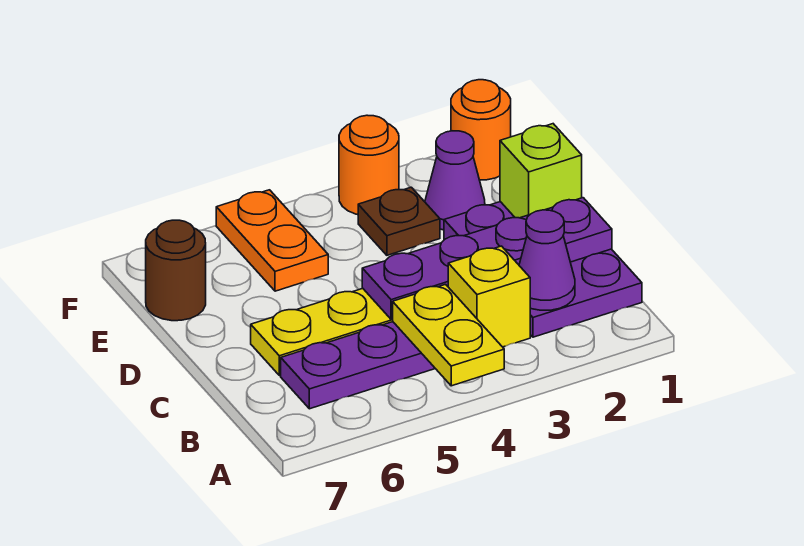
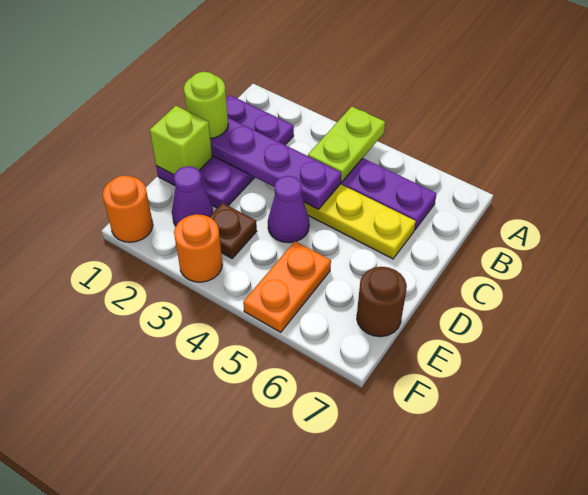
yellow 1x2 plate [393,284,504,386] -> lime 1x2 plate [308,107,385,182]
purple 1x1 cone [519,210,575,310] -> purple 1x1 cone moved to [268,176,309,243]
yellow 1x1 brick [448,246,530,347] -> none
none -> lime 1x1 round brick [184,72,228,139]

